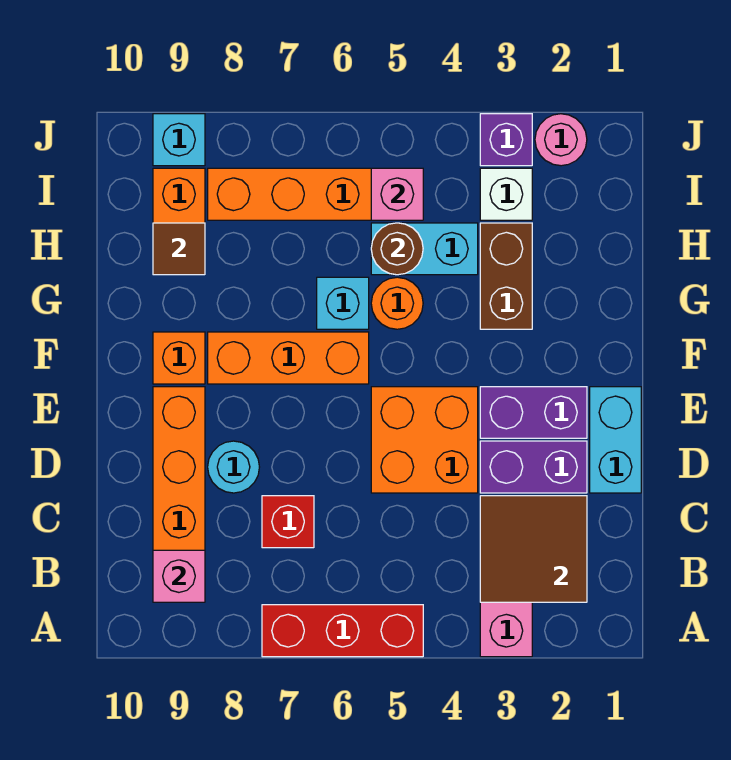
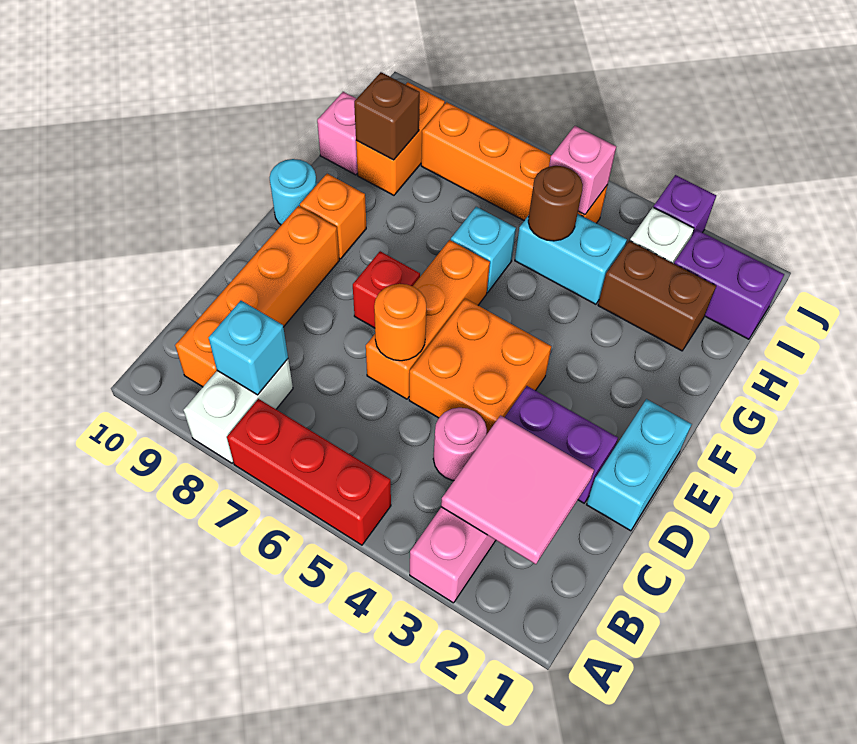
none -> white 1x2 brick [184,359,293,463]
brown 2x2 tile [480,496,587,602] -> pink 2x2 tile [441,416,594,564]
pink 1x1 brick [153,550,205,602] -> pink 1x1 brick moved to [317,92,358,175]
red 1x1 brick [262,496,314,548] -> red 1x1 brick moved to [353,251,420,328]
cyan 1x1 round brick [208,441,259,493] -> cyan 1x1 round brick moved to [270,159,317,225]
purple 1x2 brick [480,387,587,438] -> purple 1x2 brick moved to [674,230,784,339]
orange 1x3 brick [208,332,369,384] -> orange 1x3 brick turned to [366,240,490,399]
brown 1x2 brick [480,223,532,329] -> brown 1x2 brick turned to [598,241,716,351]
orange 1x1 round brick [371,277,423,329] -> orange 1x1 round brick moved to [374,284,426,361]
brown 1x1 tile [153,223,205,275] -> brown 1x1 brick [354,72,420,160]
pink 1x1 round brick [535,114,587,166] -> pink 1x1 round brick moved to [433,408,487,481]
cyan 1x1 brick [153,114,205,166] -> cyan 1x1 brick moved to [209,301,288,395]

